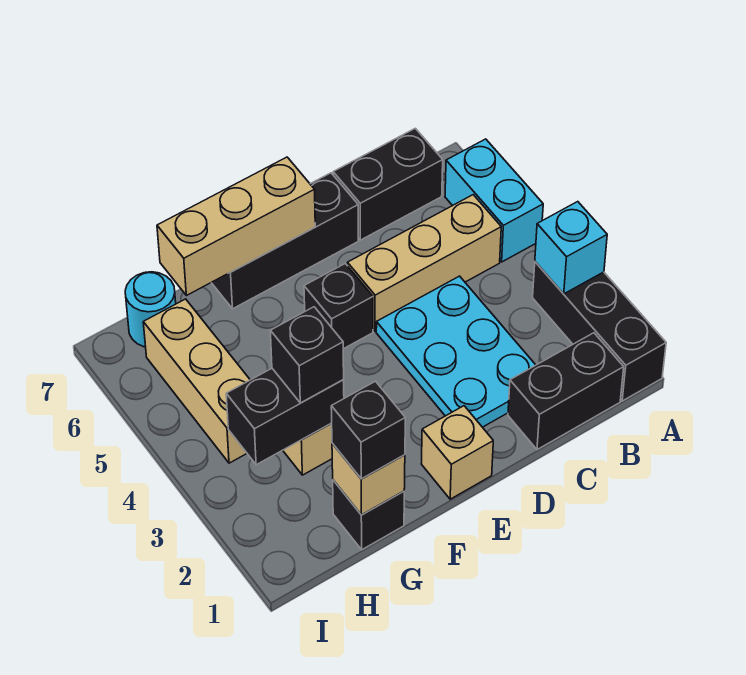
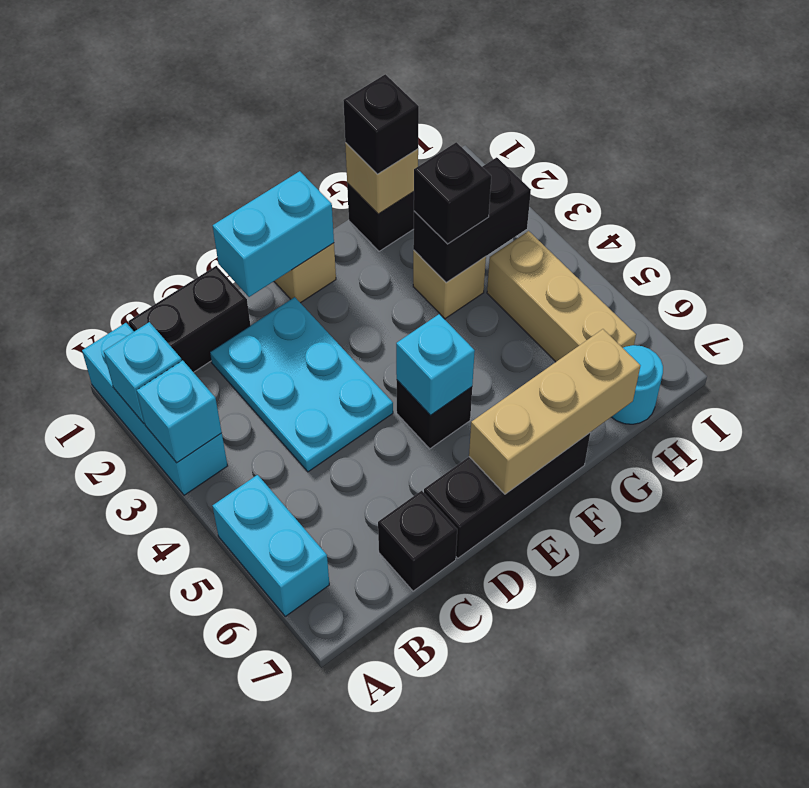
black 1x3 brick [533,262,666,401] -> cyan 1x3 brick [82,323,228,495]
none -> cyan 1x1 brick [104,322,182,423]
tan 1x3 brick [347,195,501,331] -> none
black 1x2 brick [333,128,443,240] -> black 1x1 brick [378,491,457,591]
none -> cyan 1x2 brick [213,171,334,297]
none -> cyan 1x1 brick [396,314,475,415]

